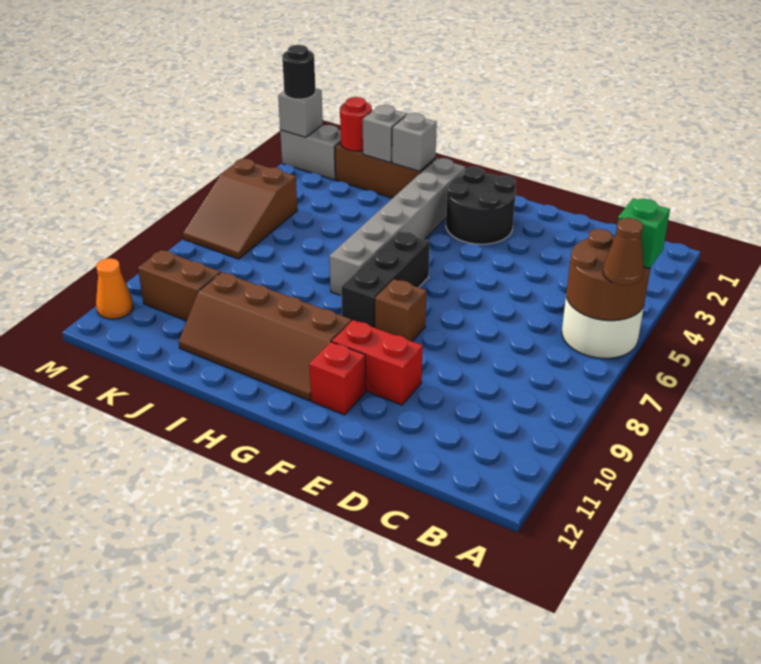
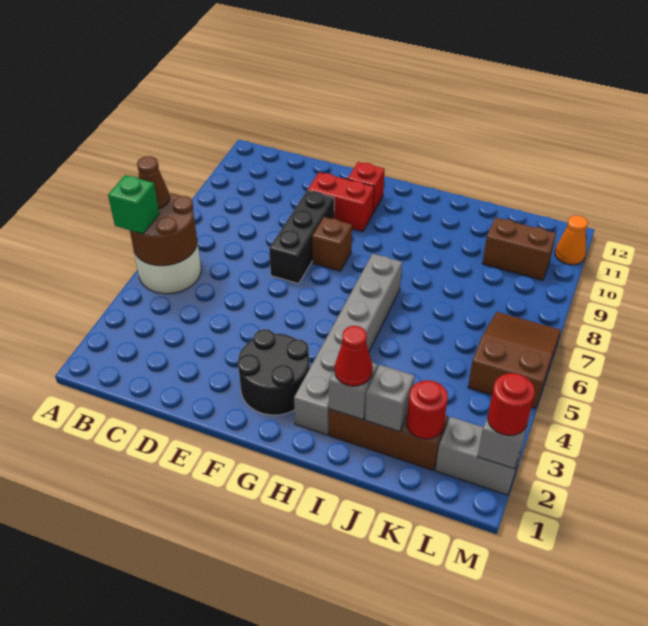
black 1x3 brick [341,231,430,328] -> black 1x3 brick moved to [269,190,334,284]
brown 2x4 slope [179,272,351,401] -> none
none -> red 1x1 cone [335,326,373,386]
black 1x1 round brick [282,45,316,99] -> red 1x1 round brick [488,373,535,436]

